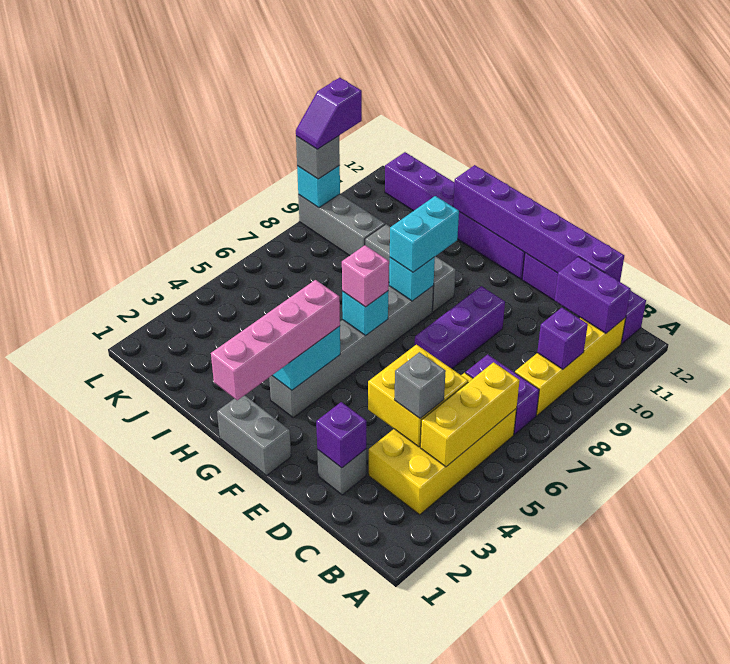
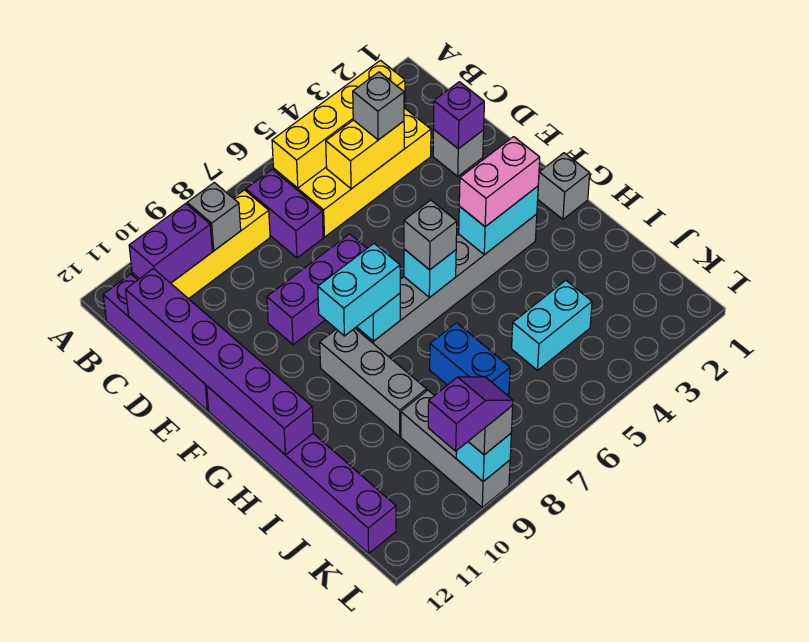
yellow 1x3 brick [420,362,520,467] -> yellow 1x4 brick [272,60,405,188]
purple 1x1 brick [537,308,588,369] -> grey 1x1 brick [187,183,241,251]
purple 1x2 brick [555,257,631,333] -> purple 1x2 brick turned to [129,204,212,283]
yellow 2x2 brick [368,345,468,447] -> yellow 1x2 brick [326,120,404,189]
grey 1x2 brick [217,395,291,476] -> grey 1x1 brick [538,153,590,219]
pink 1x4 brick [211,280,340,400] -> pink 1x2 brick [459,137,540,227]
pink 1x1 brick [342,245,389,307] -> grey 1x1 brick [404,200,457,270]
none -> blue 1x2 brick [430,323,510,395]
none -> cyan 1x2 brick [512,280,592,370]

